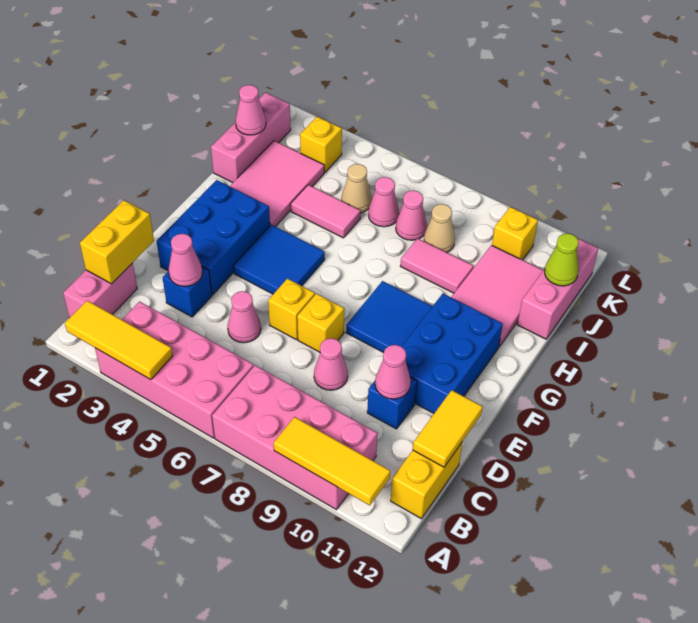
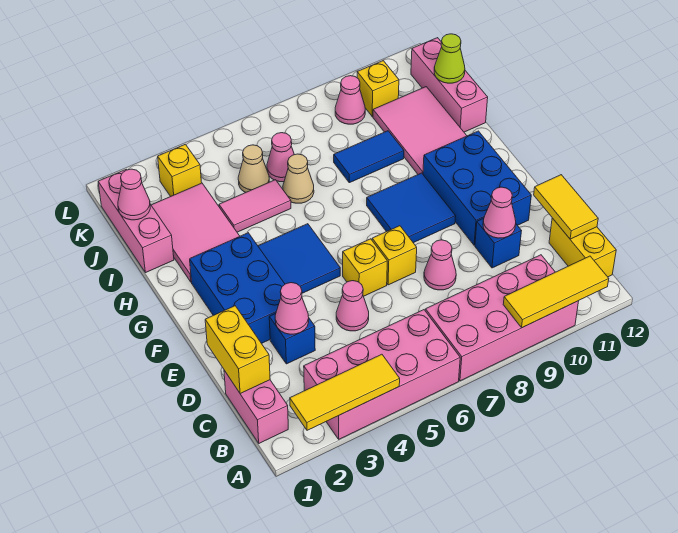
pink 1x2 tile [401,238,473,293] -> blue 1x2 tile [334,131,404,183]
pink 1x1 cone [396,190,427,240] -> pink 1x1 cone moved to [335,76,365,124]
tan 1x1 cone [424,204,455,252] -> tan 1x1 cone moved to [283,154,314,203]

